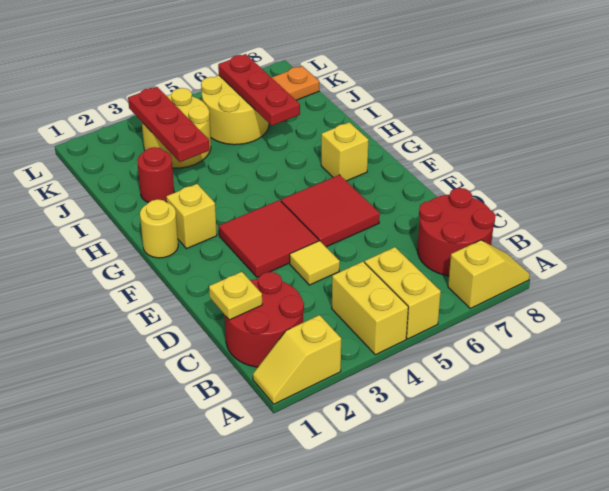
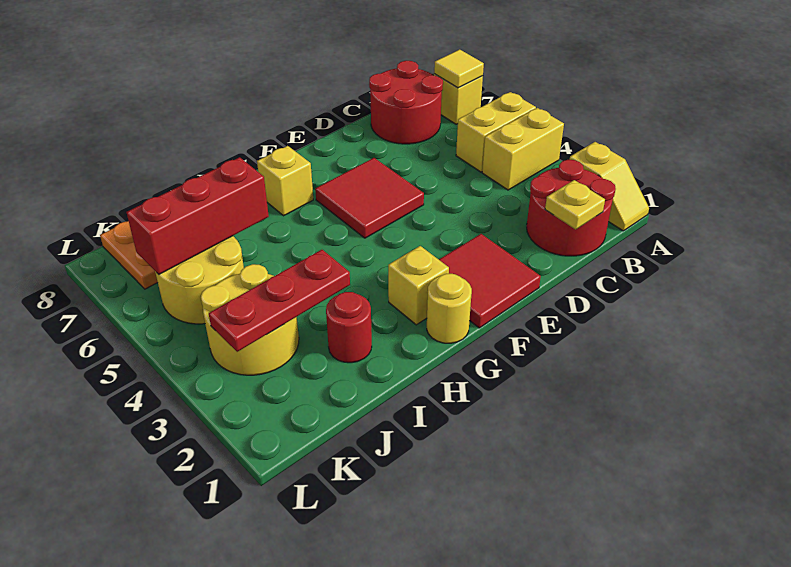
yellow 1x1 tile [290,241,340,285] -> yellow 1x1 tile moved to [434,49,484,88]
red 2x2 tile [219,200,319,277] -> red 2x2 tile moved to [439,234,541,328]
red 1x3 plate [218,54,300,126] -> red 1x3 brick [126,157,269,274]

